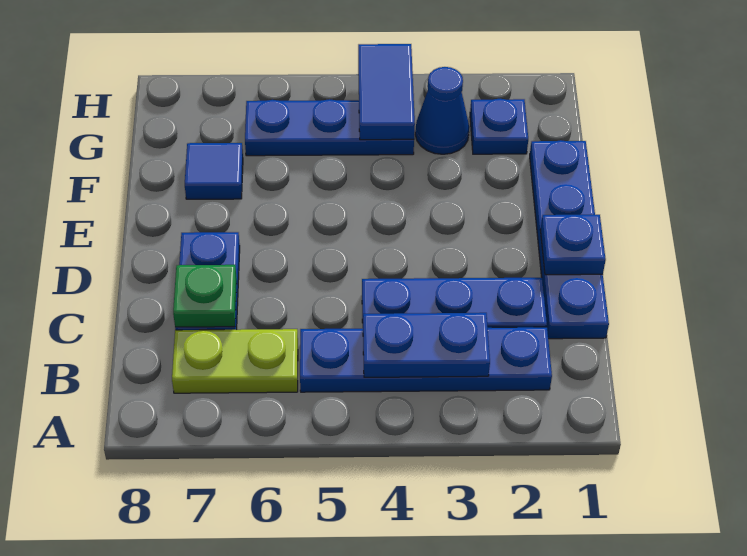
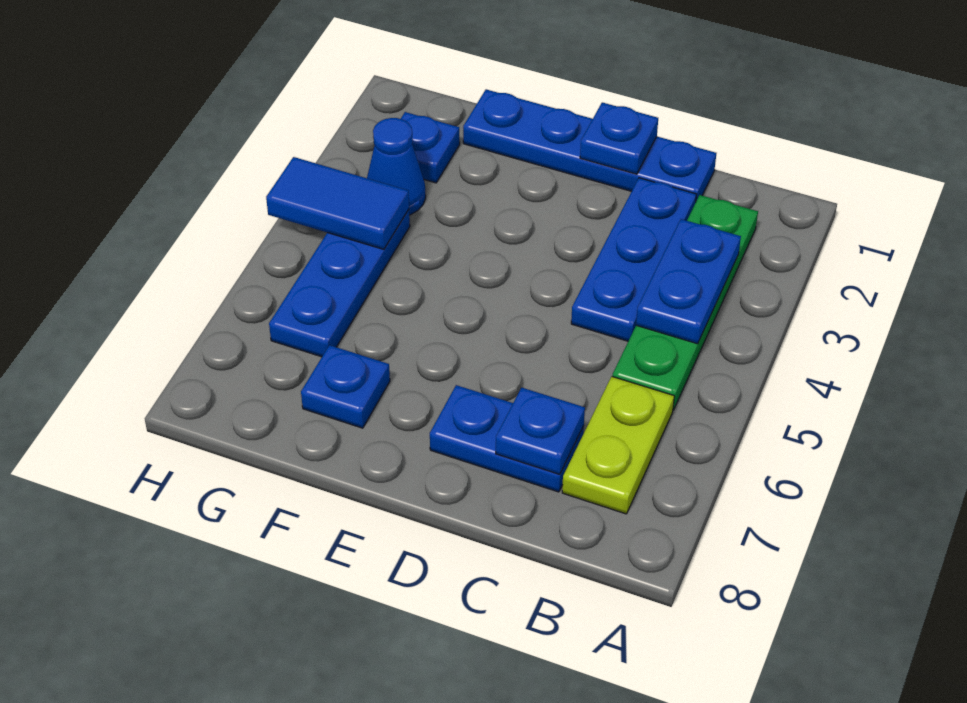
blue 1x4 plate [300,327,552,392] -> green 1x4 plate [612,195,758,410]
green 1x1 plate [173,265,237,327] -> blue 1x1 plate [496,388,585,474]
blue 1x1 tile [185,143,243,199] -> blue 1x1 plate [301,345,390,428]

